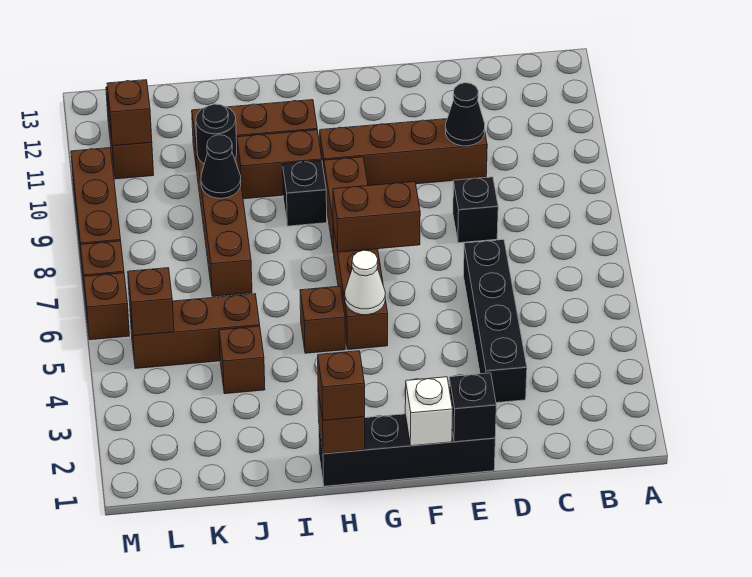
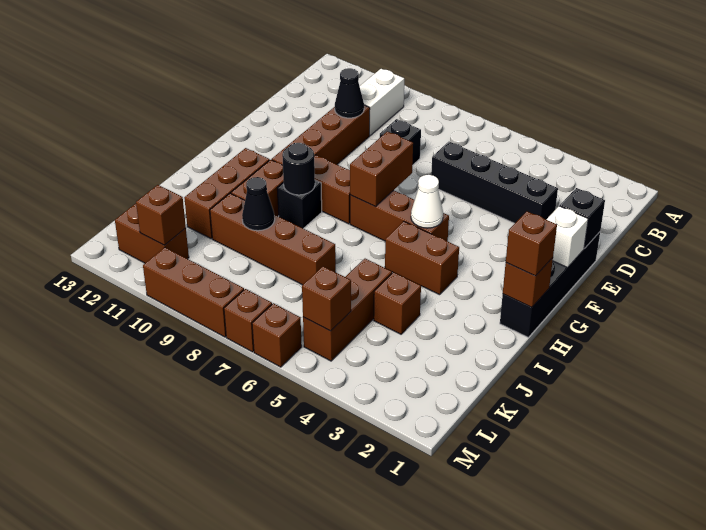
none -> white 1x2 brick [360,69,404,135]
brown 1x1 brick [300,286,345,353] -> brown 1x2 brick [385,221,459,295]
black 1x1 round brick [196,104,237,164] -> black 1x1 round brick moved to [282,143,315,195]

